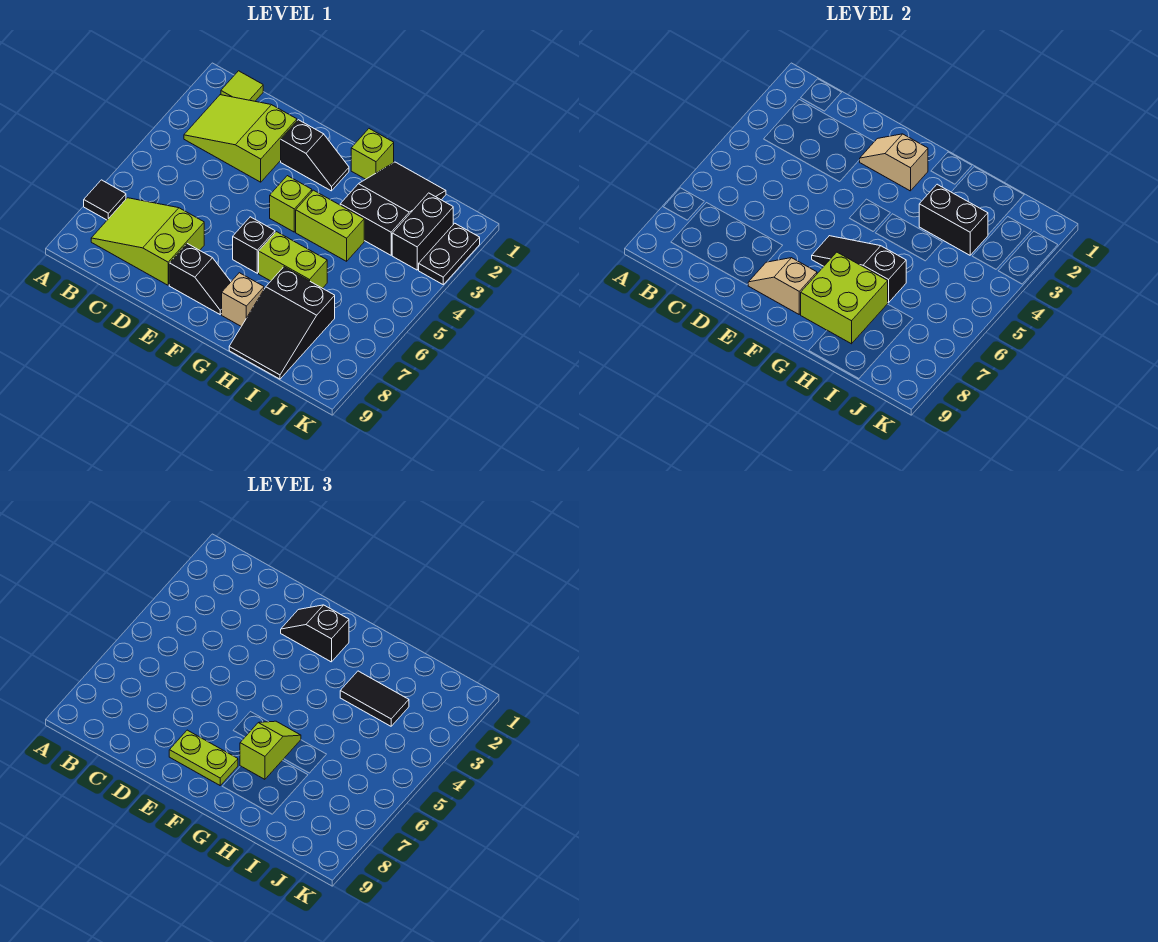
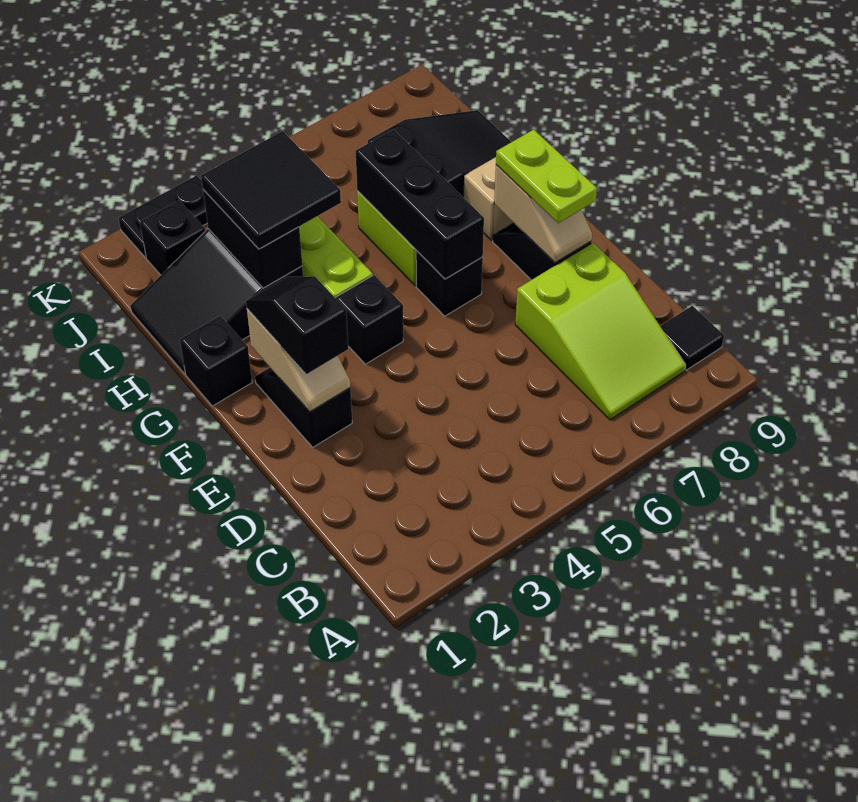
black 1x1 tile [84,180,126,220] -> black 1x1 tile moved to [660,306,724,370]
lime 1x1 tile [221,71,263,101] -> none
lime 2x3 slope [184,95,297,182] -> none
black 1x2 slope [281,605,349,662] -> black 1x2 slope turned to [246,276,348,374]
lime 1x1 brick [270,176,312,232] -> black 1x1 brick [336,275,403,364]
black 1x3 slope [812,236,906,303] -> black 1x3 brick [356,130,484,279]
lime 1x1 brick [351,129,394,179] -> black 1x1 brick [180,316,252,406]
lime 1x2 slope [240,721,301,779] -> none
lime 2x2 brick [801,252,888,344] -> none
black 1x2 tile [340,671,409,726] -> black 2x2 tile [201,131,341,249]
black 1x2 brick [392,193,453,270] -> black 1x1 brick [140,201,205,275]

